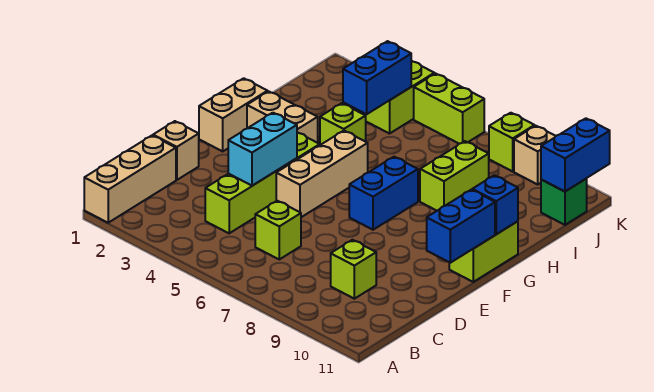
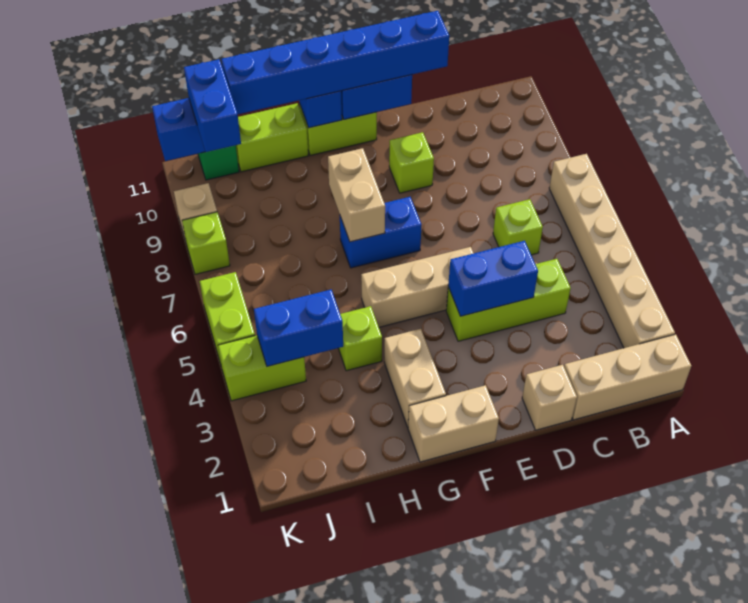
none -> tan 1x6 brick [549,154,675,348]
lime 1x4 brick [205,132,320,233] -> lime 1x3 brick [446,259,571,341]
lime 1x1 brick [331,240,376,299] -> lime 1x1 brick moved to [389,132,434,193]
cyan 1x2 brick [228,113,297,186] -> blue 1x2 brick [448,241,538,316]
none -> blue 1x6 brick [221,11,449,114]
none -> tan 1x2 brick [328,148,385,242]
lime 1x2 brick [420,141,489,211] -> lime 1x2 brick moved to [236,103,308,172]
none -> blue 1x2 brick [184,59,241,152]

